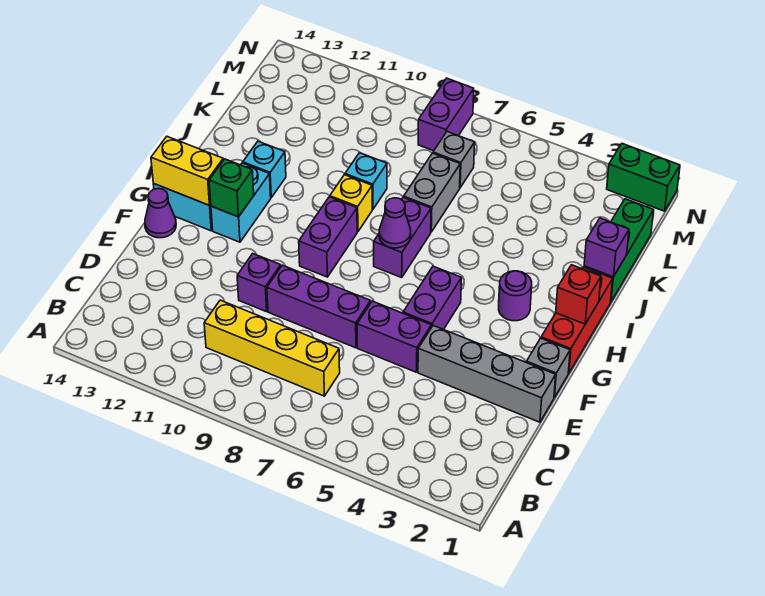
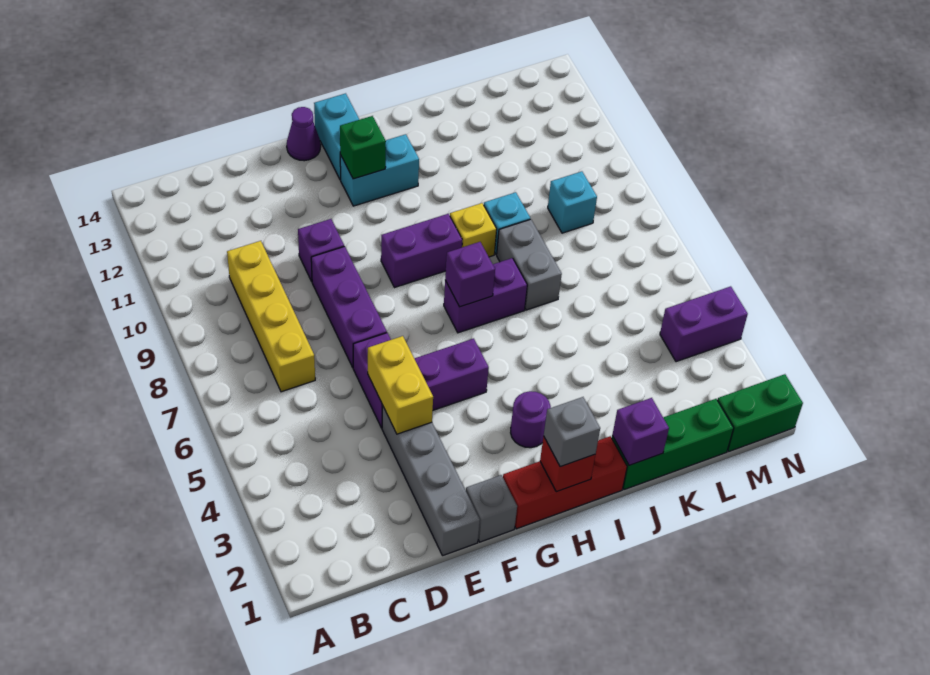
yellow 1x2 brick [151,137,223,205] -> yellow 1x2 brick moved to [368,336,433,434]
purple 1x1 cone [379,198,411,248] -> purple 1x1 brick [445,242,495,307]
cyan 1x1 brick [243,141,286,198] -> cyan 1x1 brick moved to [548,171,597,233]
grey 1x2 brick [404,153,460,232] -> grey 1x2 brick turned to [497,219,562,310]
grey 1x1 brick [433,132,475,187] -> grey 1x1 brick moved to [544,397,600,467]
purple 1x2 brick [418,78,474,151] -> purple 1x2 brick moved to [660,286,748,362]
green 1x2 brick [607,144,680,211] -> green 1x2 brick turned to [718,374,803,451]

